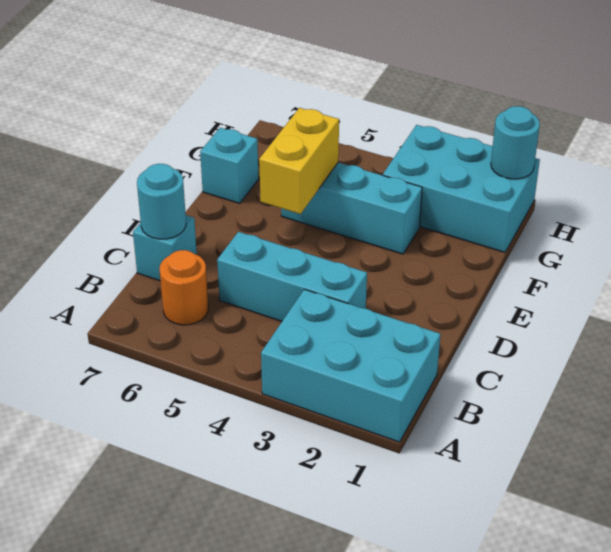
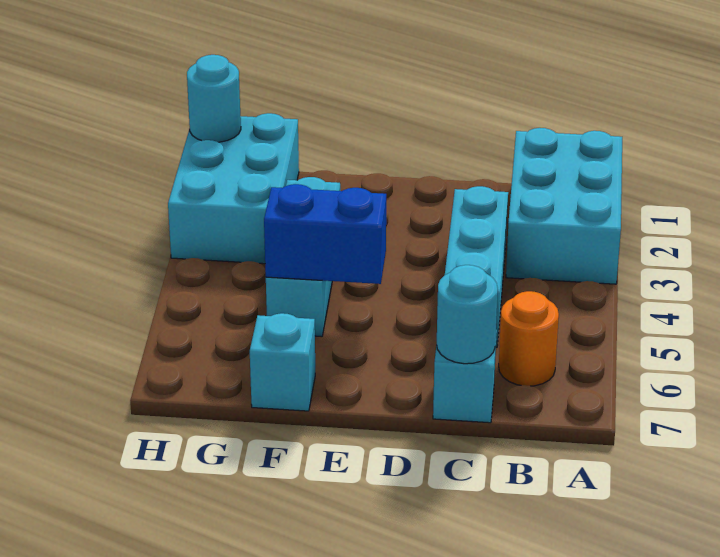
yellow 1x2 brick [259,108,339,214] -> blue 1x2 brick [264,184,386,284]

